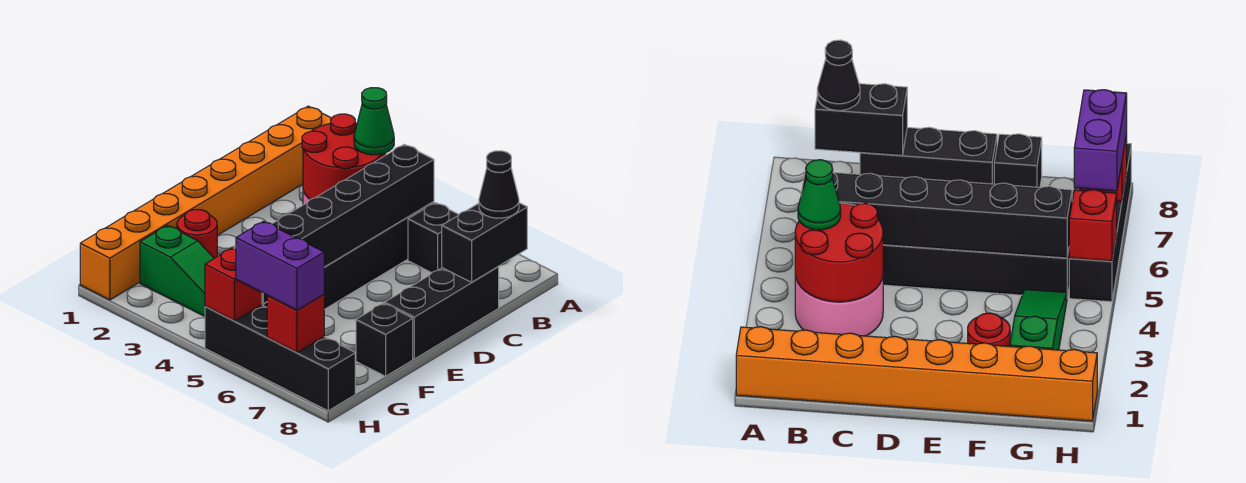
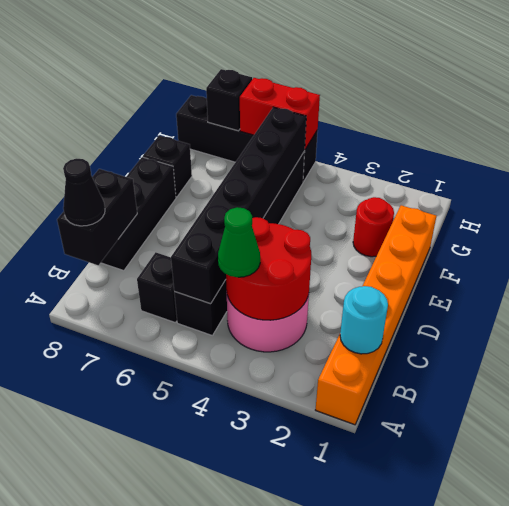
orange 1x8 brick [80,106,331,300] -> orange 1x6 brick [316,205,436,425]
none -> cyan 1x1 round brick [340,286,388,354]
green 1x3 slope [140,225,214,316] -> none
red 1x1 brick [205,248,262,321] -> red 1x2 brick [240,78,320,149]
purple 1x2 brick [236,221,324,310] -> none
red 1x1 brick [267,295,324,353] -> black 1x1 brick [206,69,252,131]

